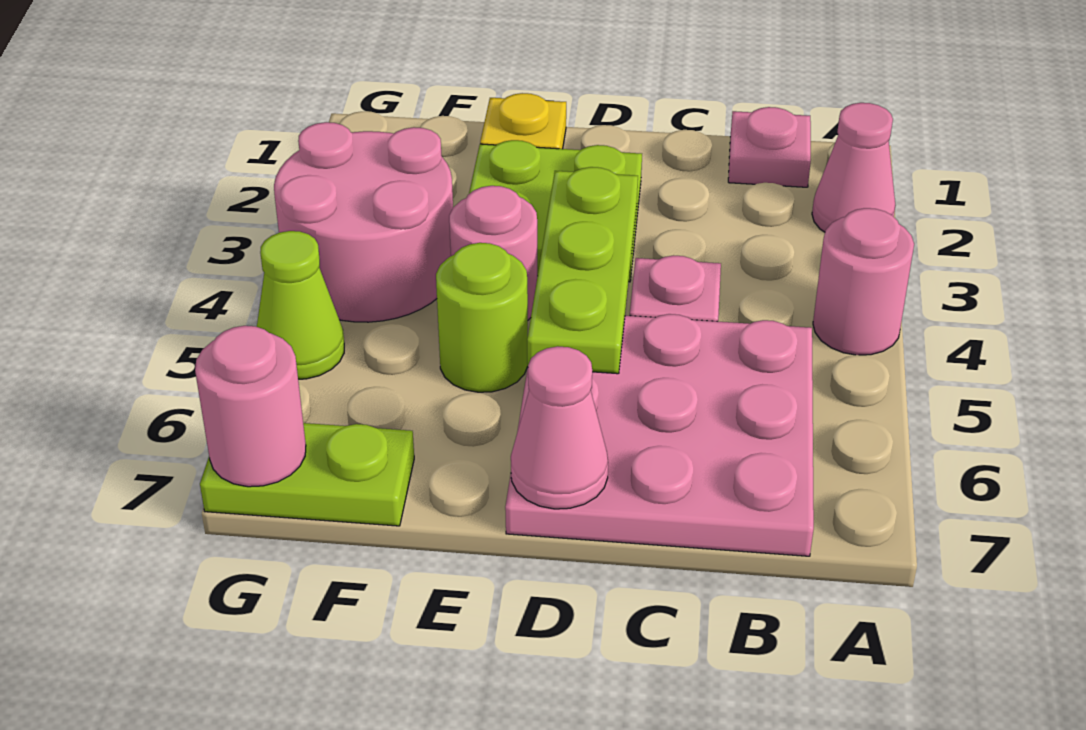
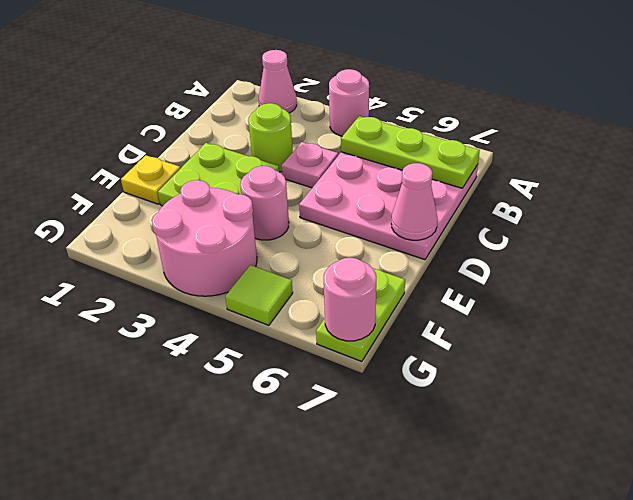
pink 1x1 plate [728,107,811,187] -> none
lime 1x3 plate [527,167,638,374] -> lime 1x3 plate moved to [341,116,480,188]
lime 1x1 round brick [436,243,528,392] -> lime 1x1 round brick moved to [249,103,293,172]
lime 1x1 cone [257,231,344,379] -> lime 1x1 tile [225,265,293,325]

